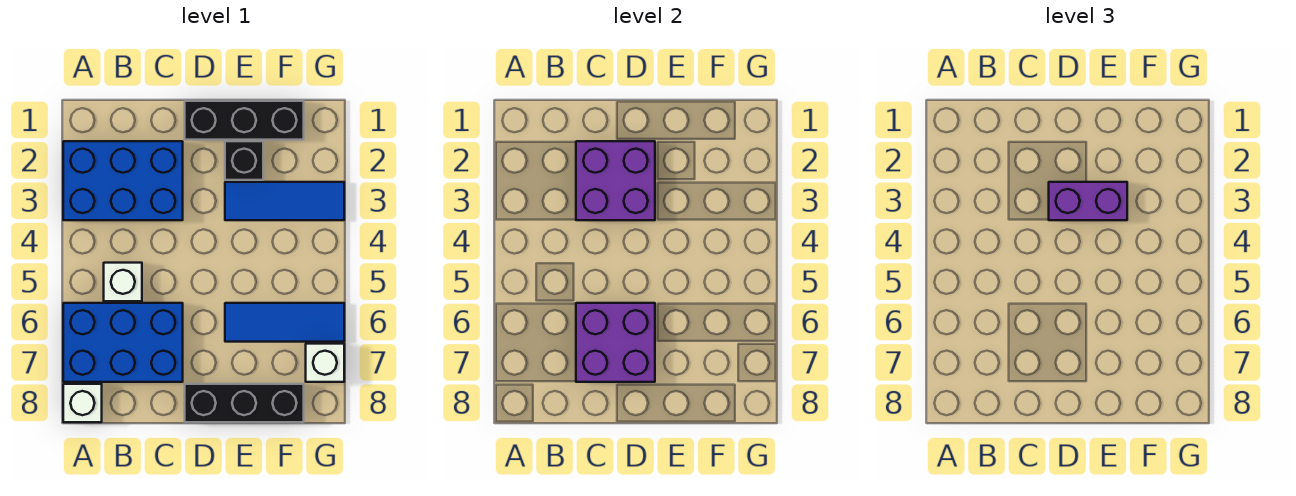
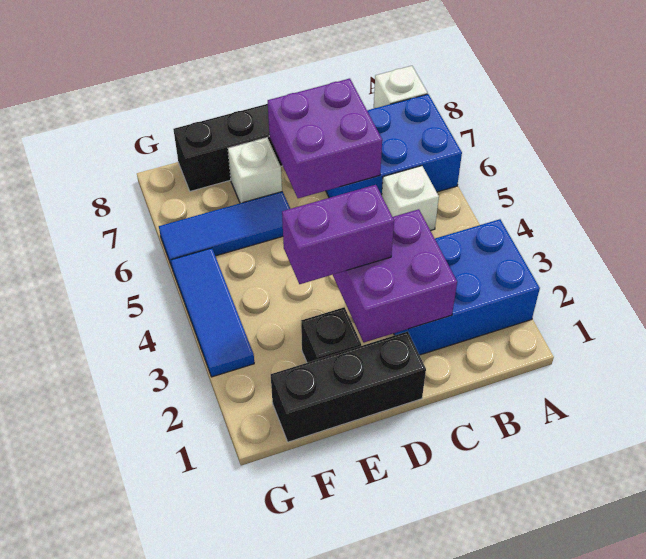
blue 1x3 tile [225,182,344,220] -> blue 1x3 tile turned to [171,248,254,377]
white 1x1 brick [306,344,344,382] -> white 1x1 brick moved to [228,138,282,203]

